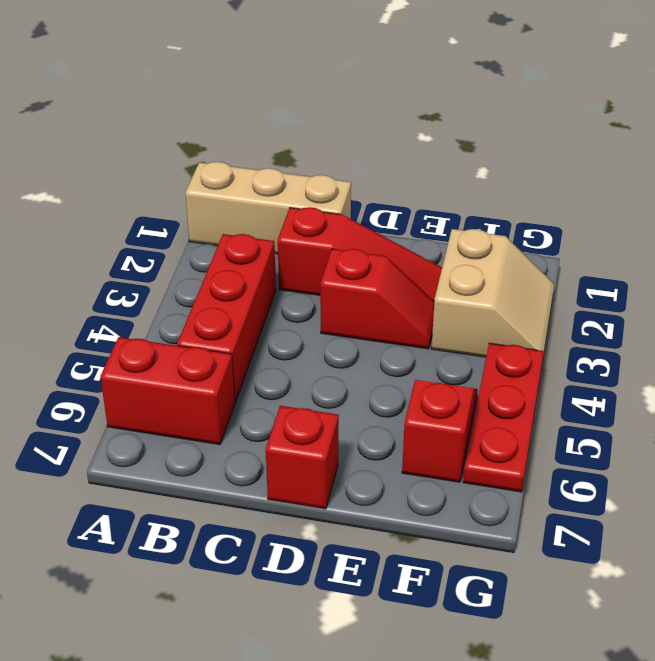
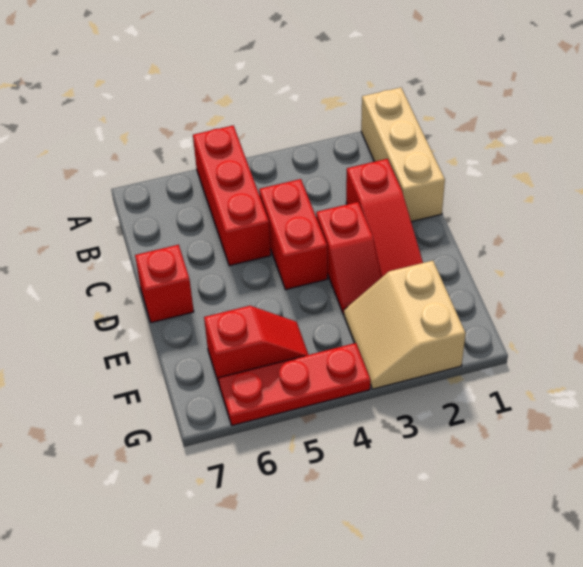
red 1x2 brick [100,337,235,445] -> red 1x2 brick moved to [259,179,327,290]
red 1x3 brick [177,234,276,402] -> red 1x3 brick turned to [193,126,271,266]
tan 2x2 slope [431,229,554,357] -> tan 2x2 slope turned to [344,261,466,389]

